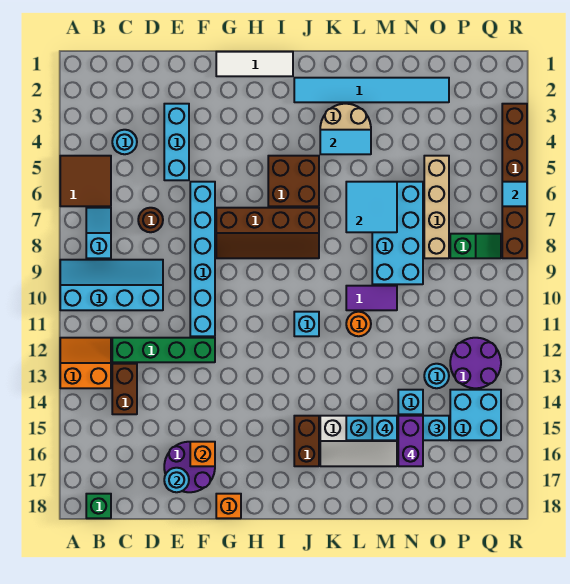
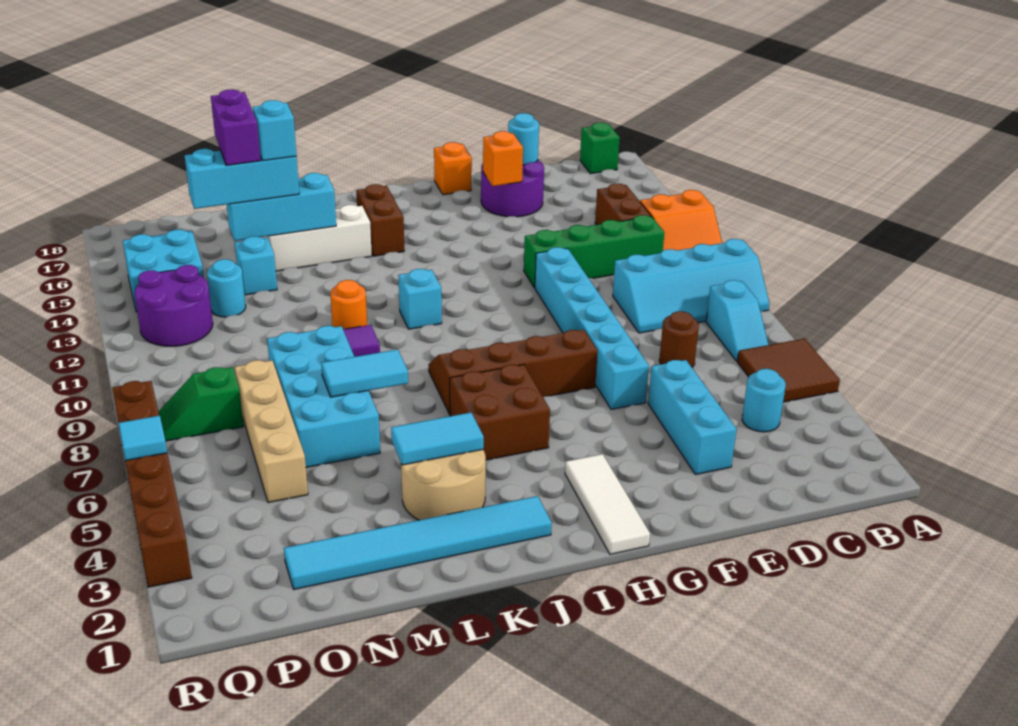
white 1x3 tile [216,52,293,76] -> white 1x3 tile turned to [565,454,650,554]
cyan 2x2 tile [346,182,397,232] -> cyan 1x2 tile [321,349,408,397]

